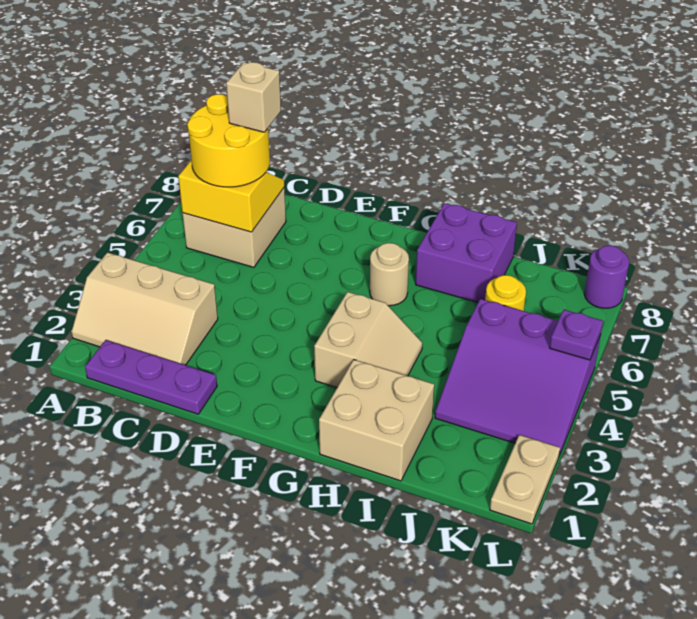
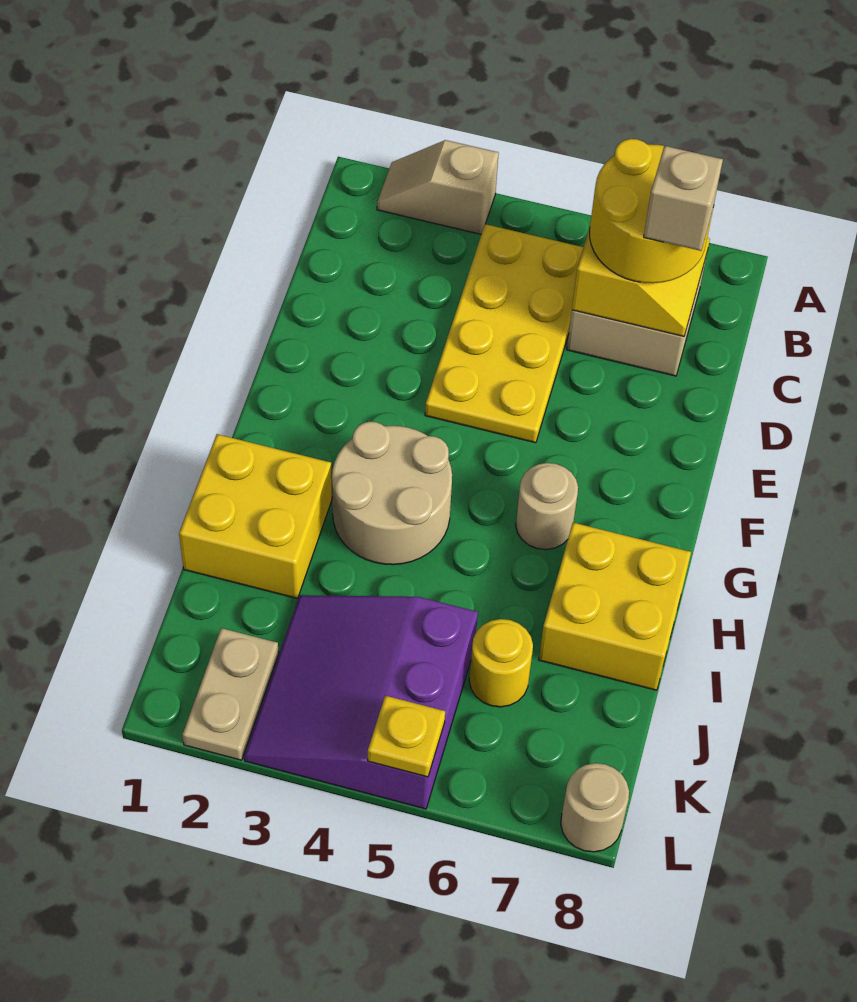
tan 2x3 slope [72,253,218,365] -> tan 1x2 slope [377,140,499,234]
purple 1x3 plate [85,340,217,414] -> none
none -> yellow 2x4 plate [425,224,583,443]
tan 2x2 slope [314,292,422,388] -> tan 2x2 round brick [332,422,452,565]
tan 2x2 brick [319,360,434,481] -> yellow 2x2 brick [179,434,332,599]
purple 2x2 brick [416,203,517,303] -> yellow 2x2 brick [539,523,691,690]
tan 1x2 plate [490,435,560,524] -> tan 1x2 plate turned to [182,628,279,760]
purple 1x1 plate [550,310,603,360] -> yellow 1x1 plate [368,696,445,777]
purple 1x1 round brick [584,246,629,308] -> tan 1x1 round brick [561,763,629,852]

